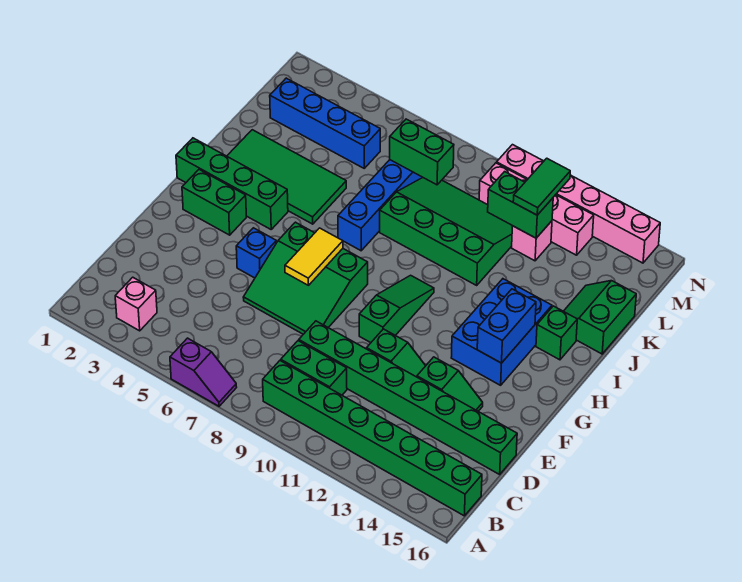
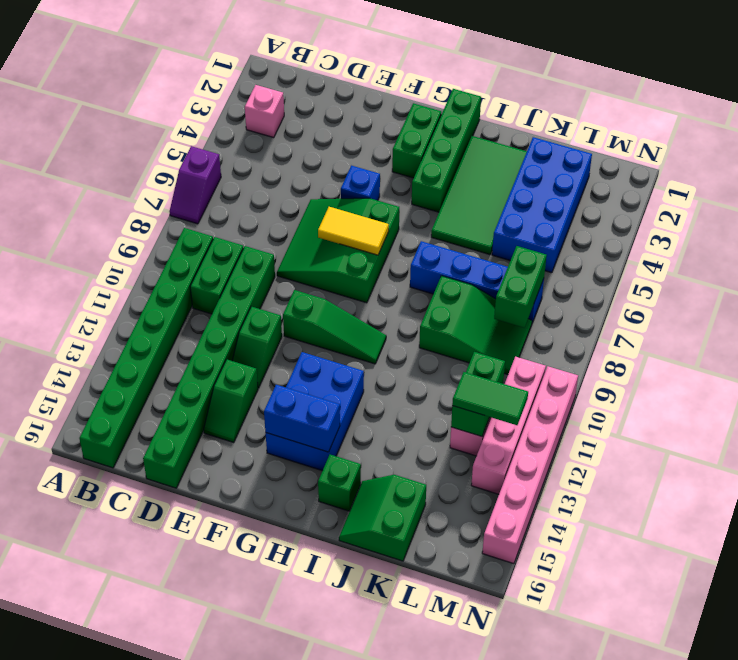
blue 2x3 brick [451,279,552,385] -> blue 2x3 brick turned to [266,352,364,471]
green 3x4 slope [380,178,512,285] -> green 2x3 slope [419,276,532,375]
green 2x2 slope [564,281,636,354] -> green 2x2 slope turned to [339,474,426,561]
blue 1x4 brick [270,78,380,168] -> blue 2x4 brick [492,137,592,273]

